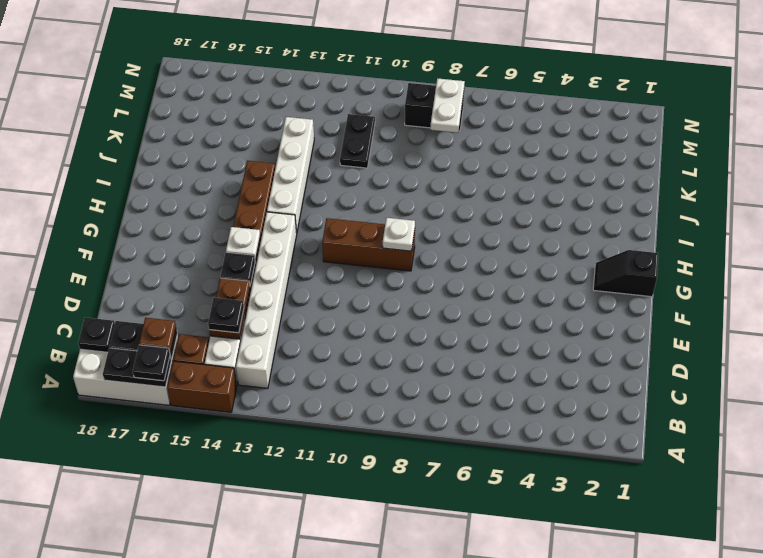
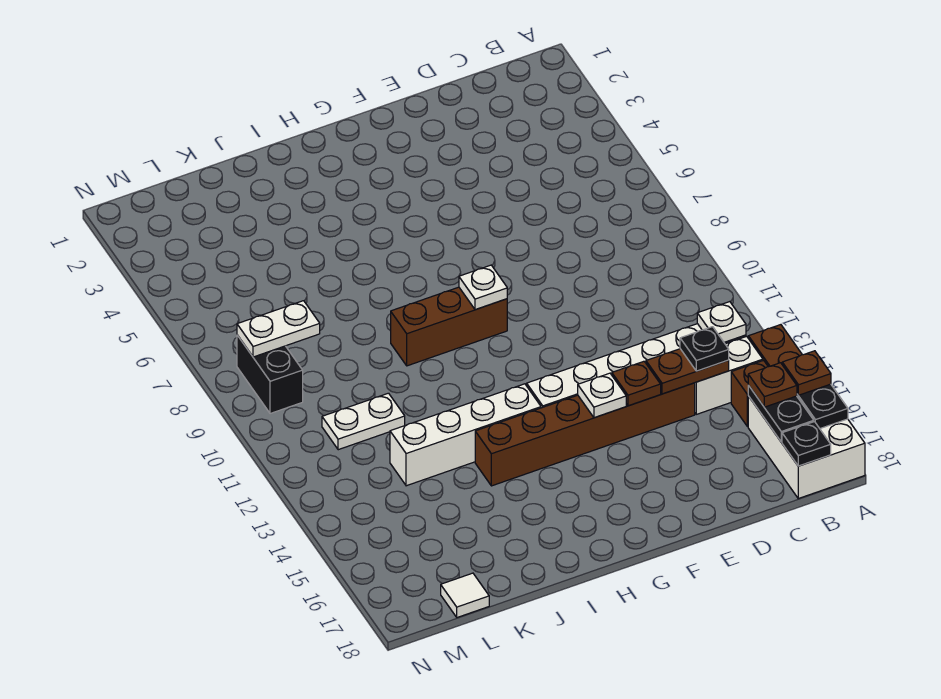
black 1x1 plate [133,345,170,381] -> brown 1x1 plate [782,351,831,395]
none -> white 1x1 plate [697,302,746,342]
black 1x1 plate [220,252,255,285] -> brown 1x1 plate [612,361,661,406]
black 1x2 slope [593,250,658,297] -> none
brown 1x3 brick [322,218,415,271] -> brown 1x3 brick turned to [391,287,507,366]
black 1x2 plate [340,114,375,168] -> white 1x2 plate [322,393,405,450]
none -> white 1x1 tile [441,573,489,617]

